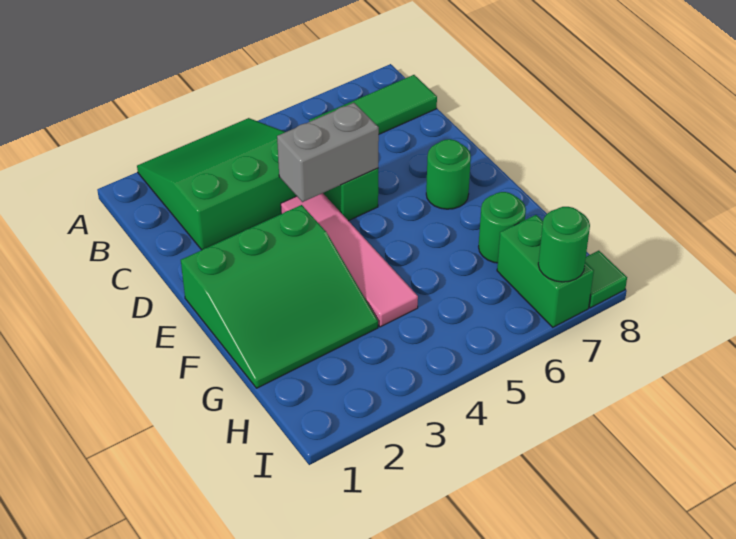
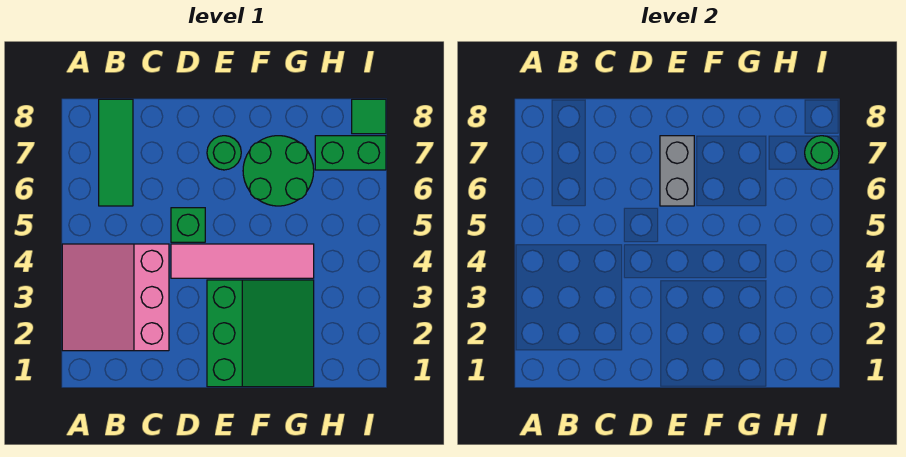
green 3x3 slope [137,118,296,250] -> pink 3x3 slope [62,244,169,351]
grey 1x2 brick [277,103,379,202] -> grey 1x2 brick moved to [660,136,694,206]
green 1x1 round brick [479,192,526,263] -> green 2x2 round brick [243,136,314,206]

